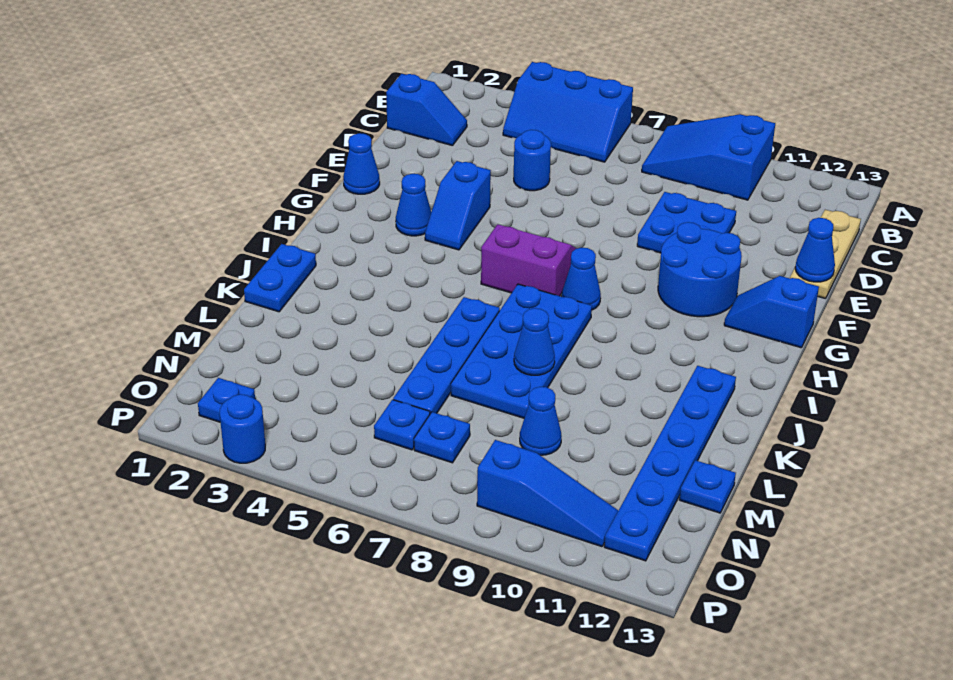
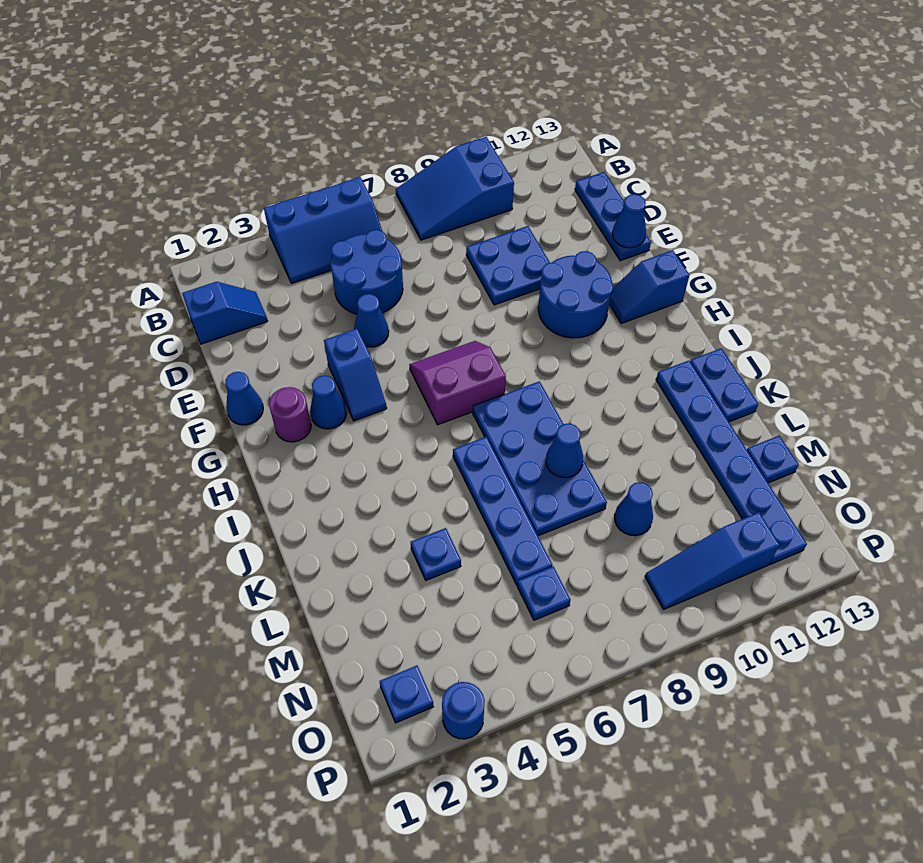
tan 1x3 plate [790,210,861,299] -> blue 1x3 plate [575,172,651,261]
blue 1x1 round brick [514,130,551,191] -> blue 2x2 round brick [331,230,403,314]
none -> purple 1x1 round brick [269,387,311,442]
blue 1x1 cone [562,248,601,310] -> blue 1x1 cone moved to [354,294,389,347]
blue 1x2 plate [244,244,316,312] -> blue 1x2 plate moved to [690,348,758,422]
blue 1x1 plate [414,412,470,463] -> blue 1x1 plate moved to [411,528,461,580]
blue 1x3 slope [477,440,618,547] -> blue 1x3 slope turned to [645,512,780,609]

